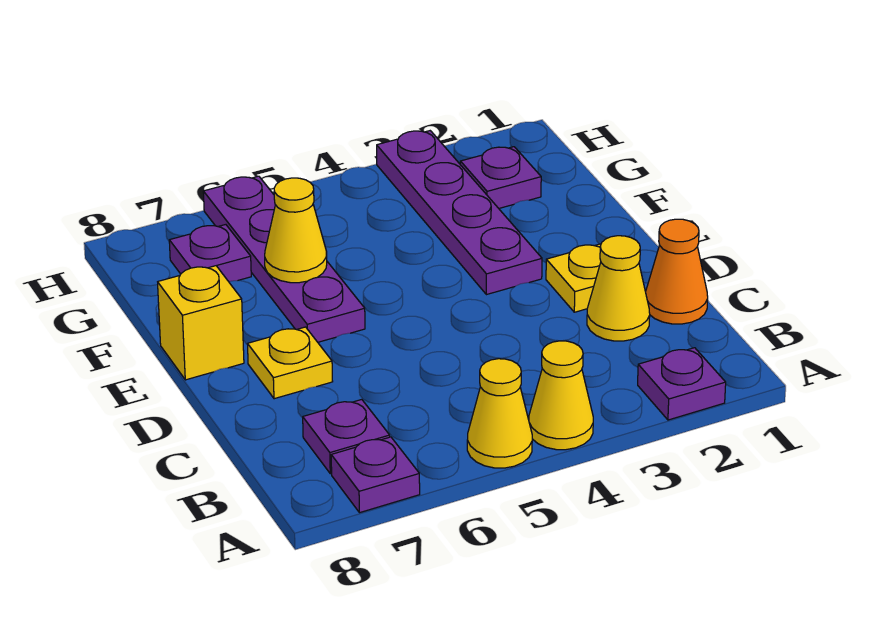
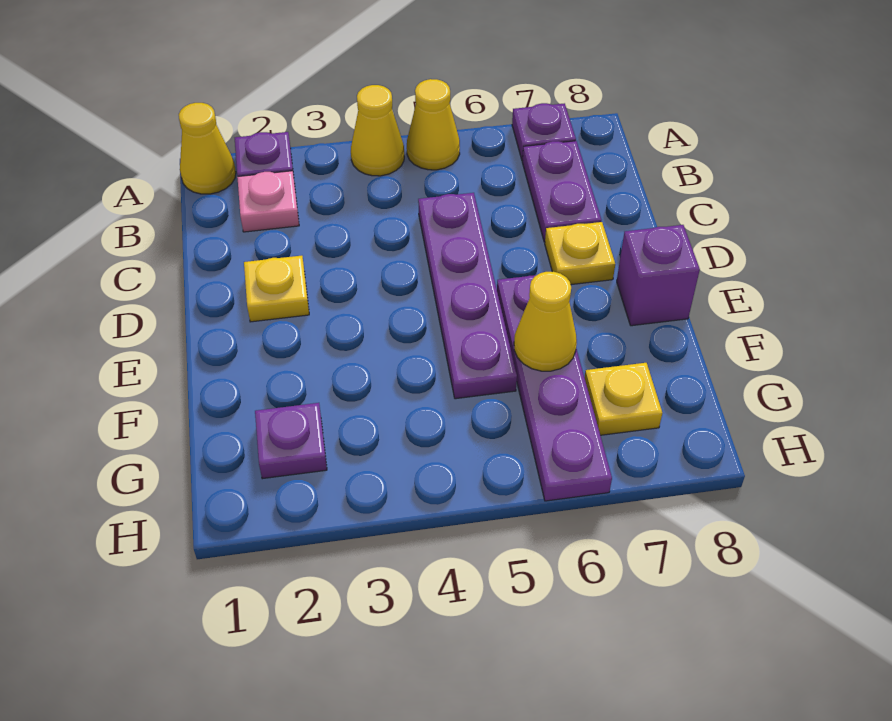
none -> pink 1x1 plate [237,171,299,232]
purple 1x1 plate [303,400,390,474] -> purple 1x2 plate [522,141,601,242]
orange 1x1 cone [646,219,708,324] -> none
yellow 1x1 cone [587,236,650,341] -> yellow 1x1 cone moved to [179,103,236,194]
purple 1x4 plate [377,131,542,295] -> purple 1x4 plate moved to [418,193,517,399]
yellow 1x1 brick [158,266,244,380] -> purple 1x1 brick [617,225,700,326]
purple 1x1 plate [169,225,251,282] -> yellow 1x1 plate [584,363,662,435]

